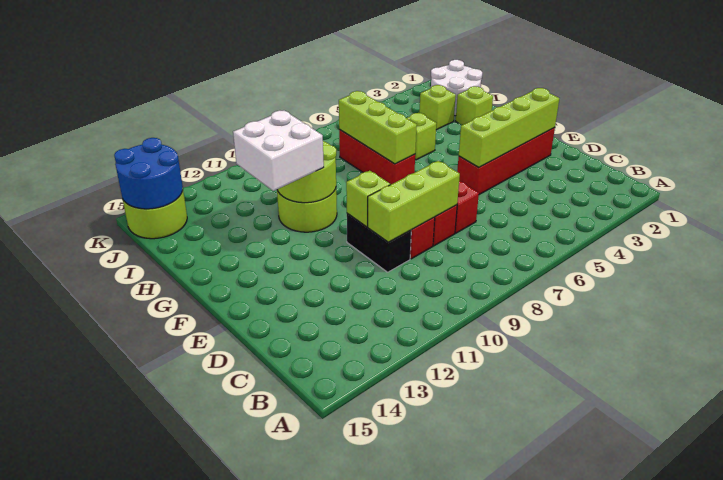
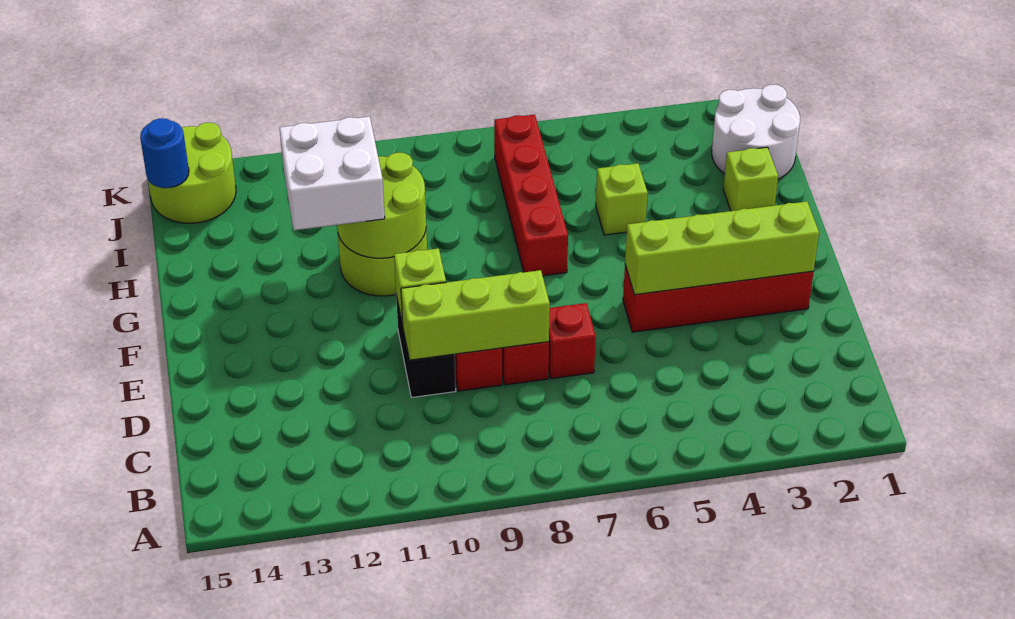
red 1x3 brick [339,130,415,185] -> red 1x4 brick [494,115,568,276]
lime 1x3 brick [339,91,417,164] -> none
lime 1x1 brick [419,85,456,130] -> none
blue 2x2 round brick [114,138,183,209] -> blue 1x1 round brick [140,118,189,188]

